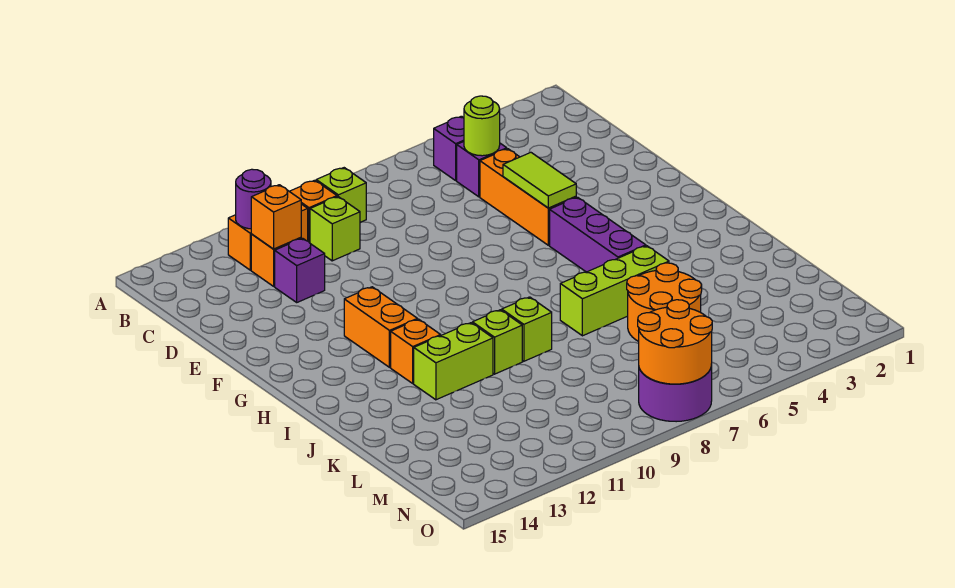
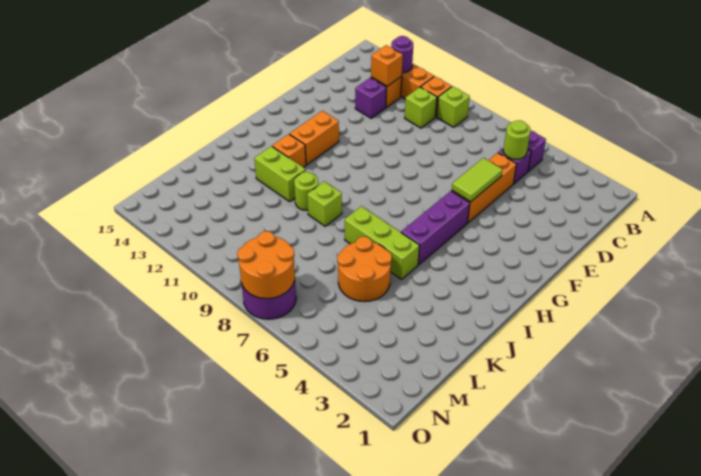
lime 1x1 brick [472,310,522,374] -> lime 1x1 round brick [294,172,318,210]

